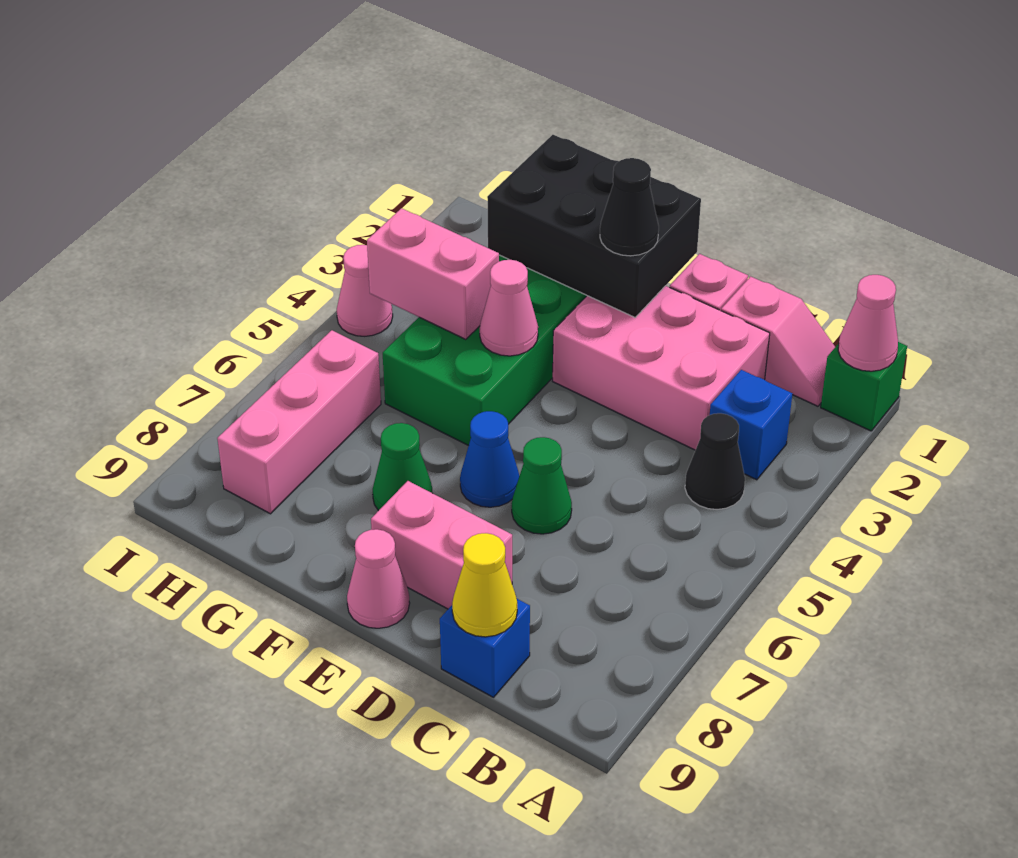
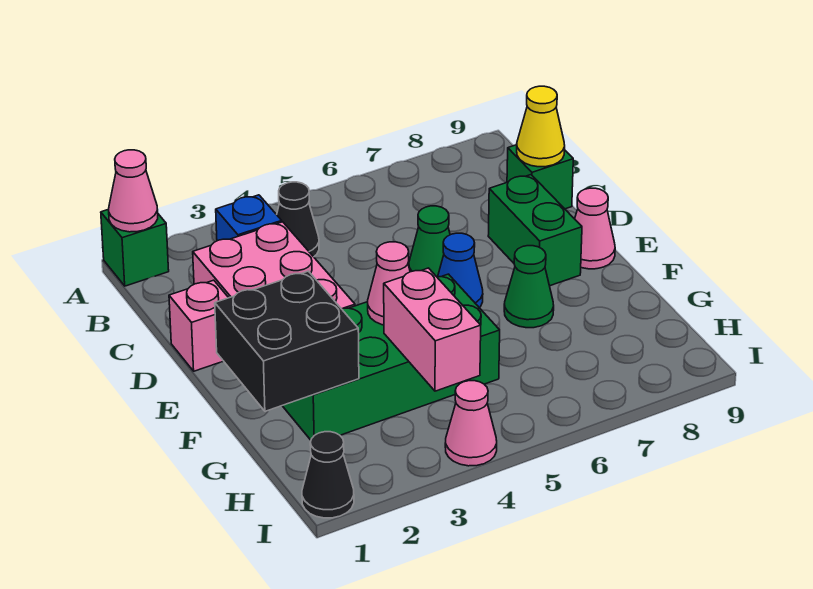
pink 1x2 slope [721,276,835,406] -> none
blue 1x1 brick [440,599,530,697] -> green 1x1 brick [507,145,573,209]
pink 1x2 brick [371,481,512,609] -> green 1x2 brick [488,175,582,286]
black 2x3 brick [487,135,701,317] -> black 2x2 brick [215,271,359,411]
black 1x1 cone [600,158,659,256] -> black 1x1 cone moved to [302,432,354,518]
pink 1x3 brick [217,330,381,514] -> none

